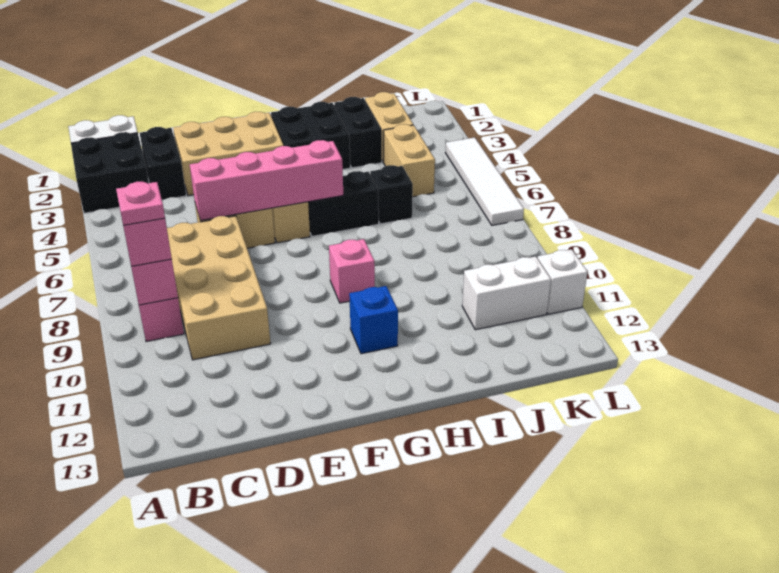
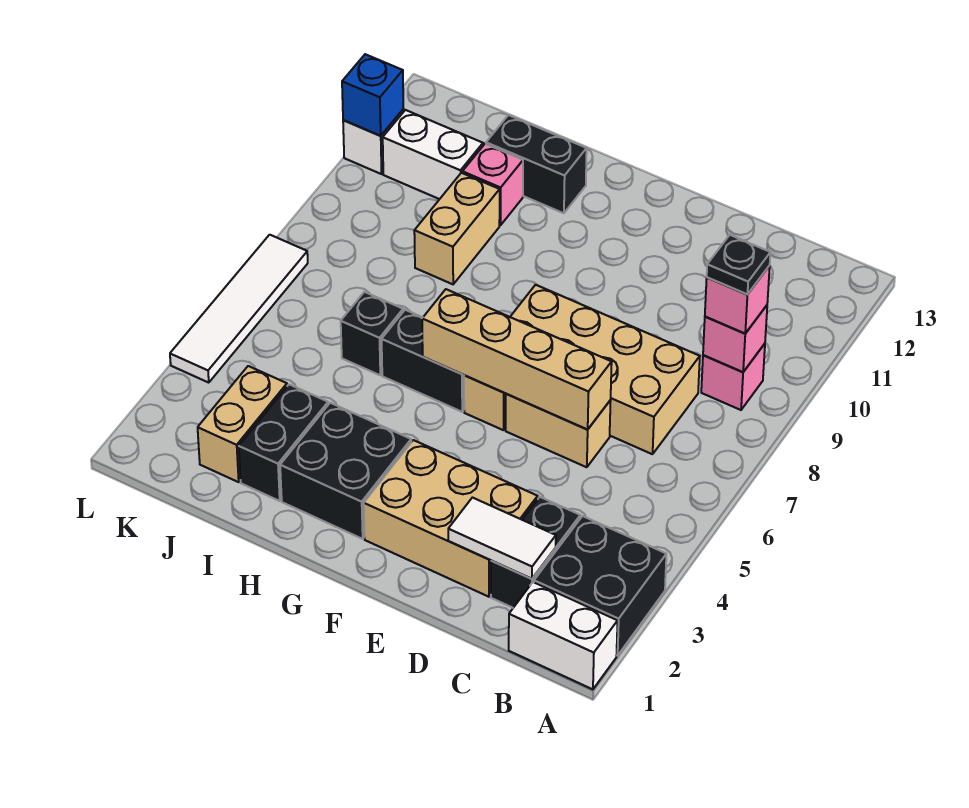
pink 1x1 plate [116,182,165,225] -> black 1x1 plate [707,235,770,294]
none -> white 1x2 tile [448,498,556,579]
tan 2x4 brick [167,216,271,360] -> tan 2x4 brick turned to [510,285,700,454]
pink 1x4 brick [190,140,343,221] -> tan 1x4 brick [422,289,612,430]
pink 1x1 brick [329,239,375,303] -> pink 1x1 brick moved to [462,144,523,225]
blue 1x1 brick [349,286,398,354] -> blue 1x1 brick moved to [342,54,403,136]
none -> black 1x2 brick [486,115,587,213]
tan 1x2 brick [383,124,435,197] -> tan 1x2 brick moved to [414,173,500,284]

